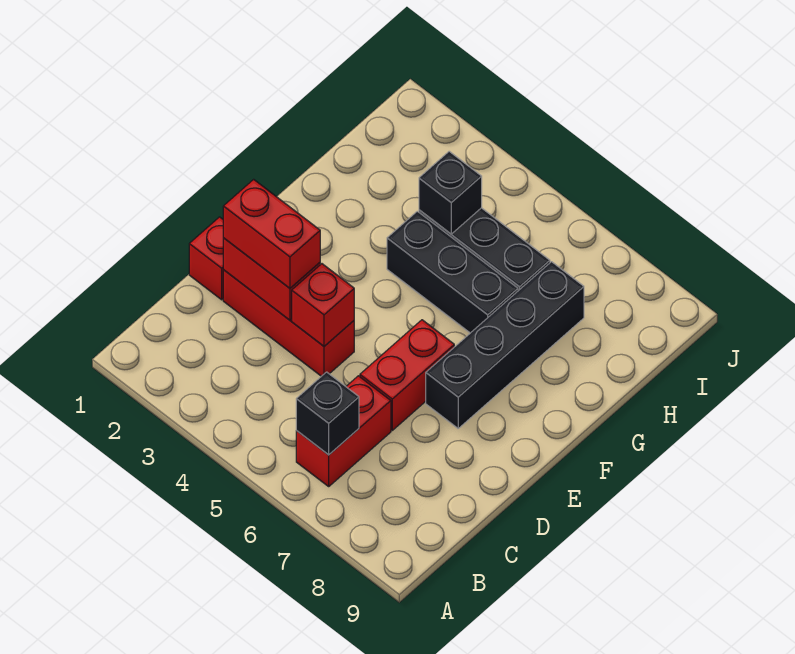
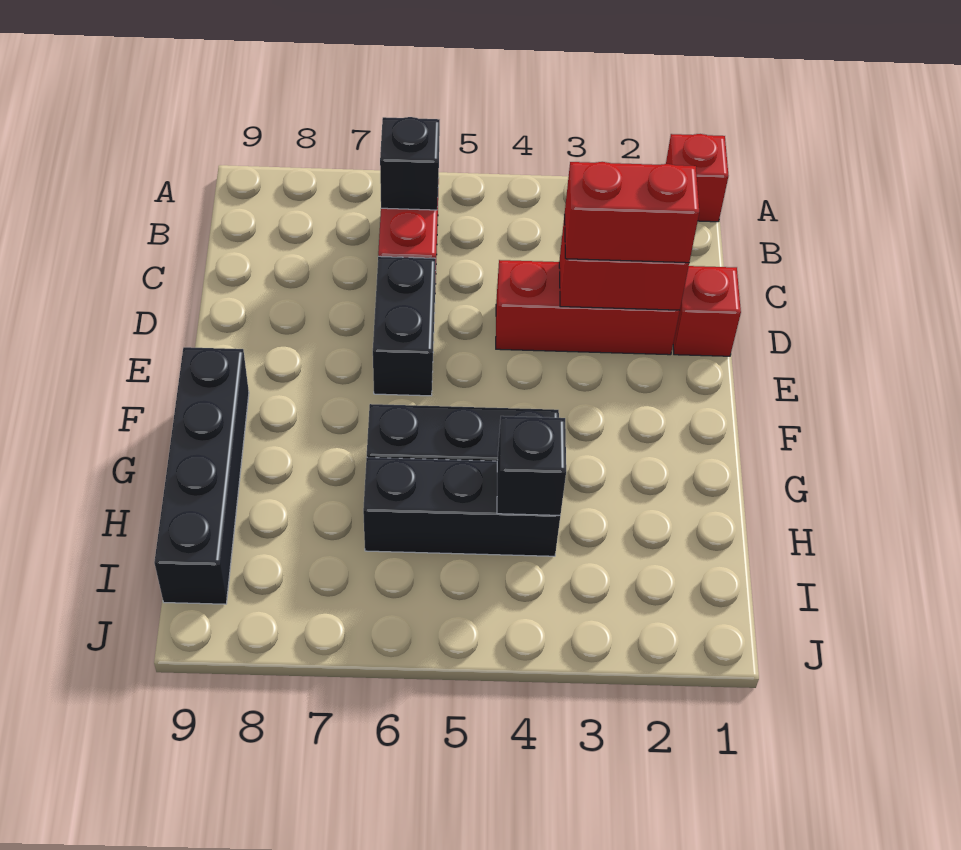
red 1x1 brick [292,264,354,346] -> red 1x1 brick moved to [666,134,729,222]
red 1x2 brick [360,320,454,430] -> black 1x2 brick [373,256,436,396]
black 1x4 brick [426,262,584,428] -> black 1x4 brick moved to [154,347,249,604]

